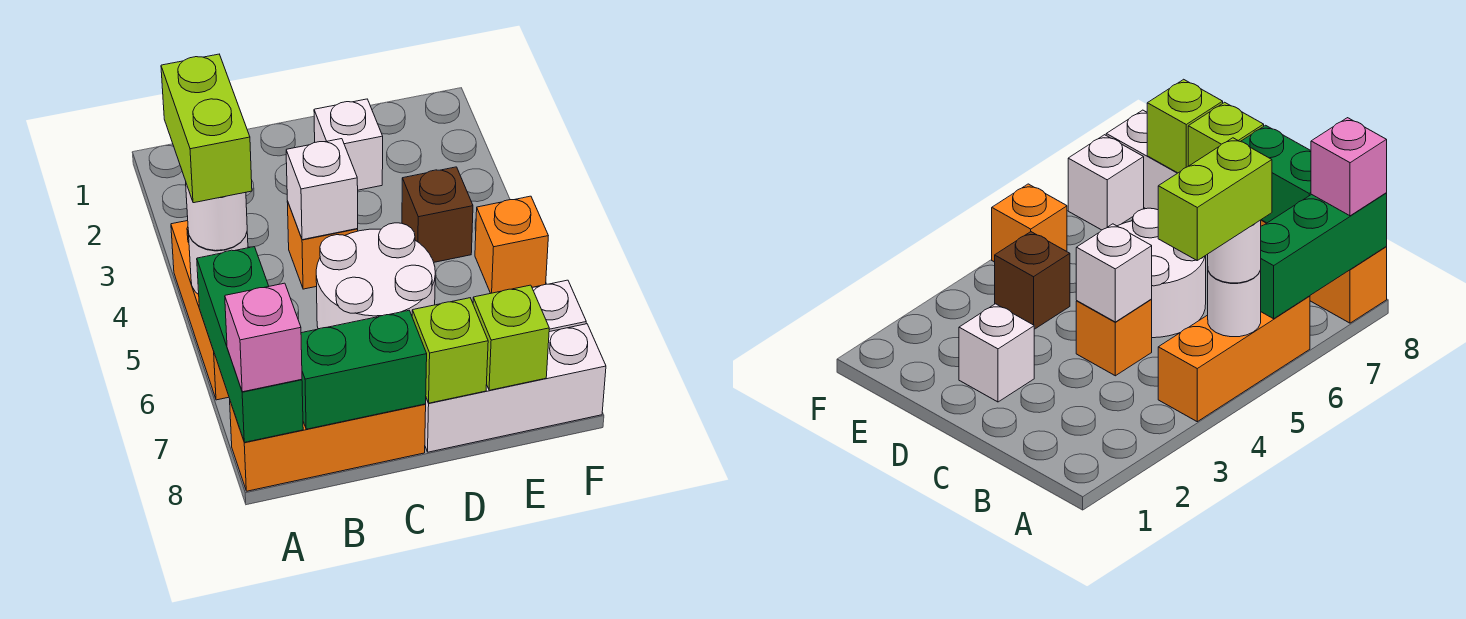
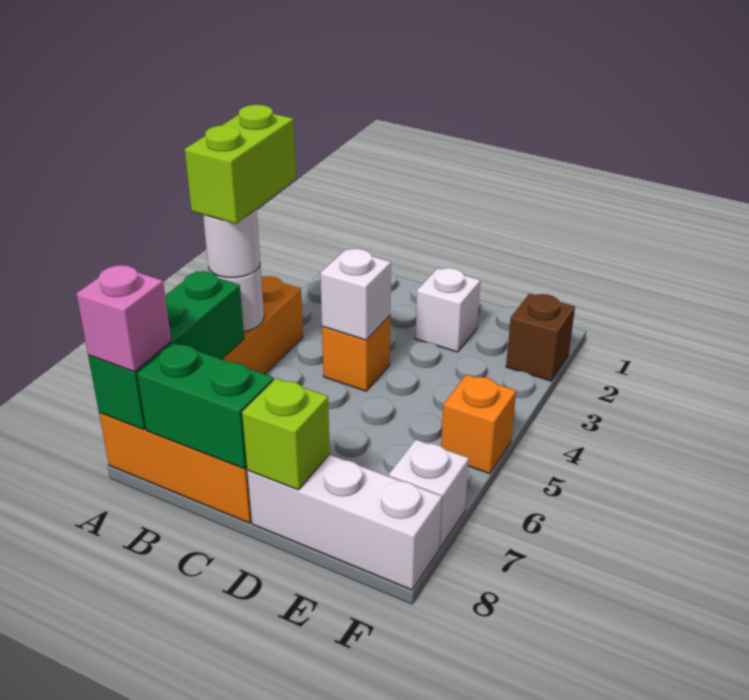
white 2x2 round brick [316,223,435,329] -> none
brown 1x1 brick [402,167,473,262] -> brown 1x1 brick moved to [506,294,575,381]
lime 1x1 brick [473,285,549,390] -> none

